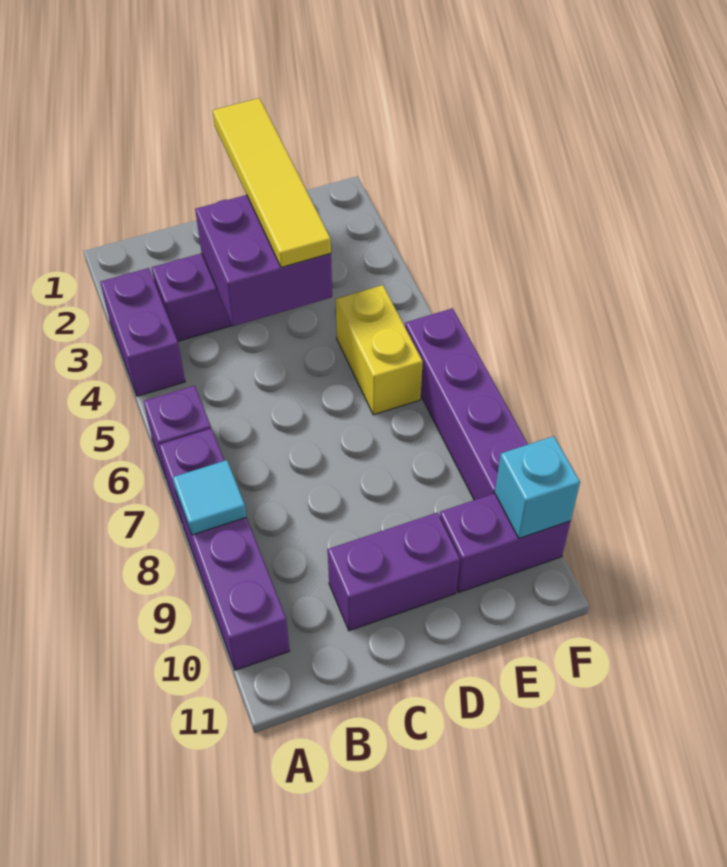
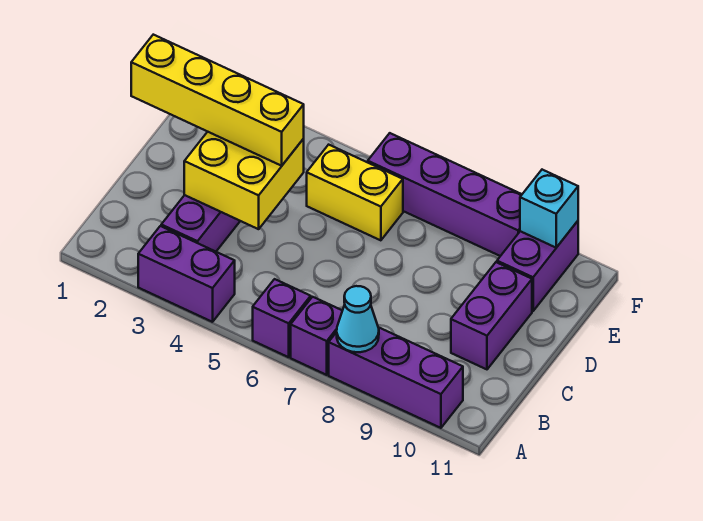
cyan 1x1 tile [173,460,247,535] -> cyan 1x1 cone [337,286,379,352]
purple 2x2 brick [195,195,332,326] -> yellow 2x2 brick [184,132,304,229]
yellow 1x4 tile [213,98,331,267] -> yellow 1x4 brick [131,35,304,166]

